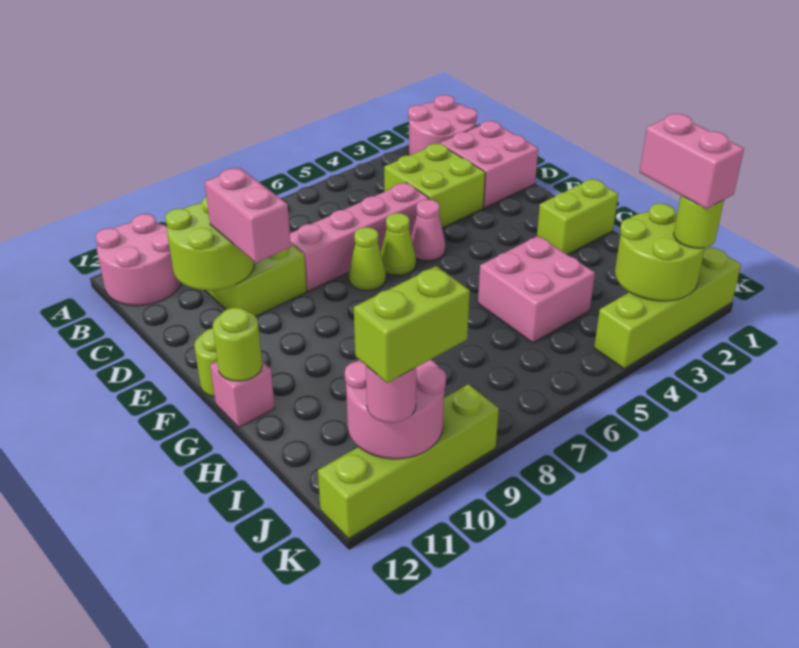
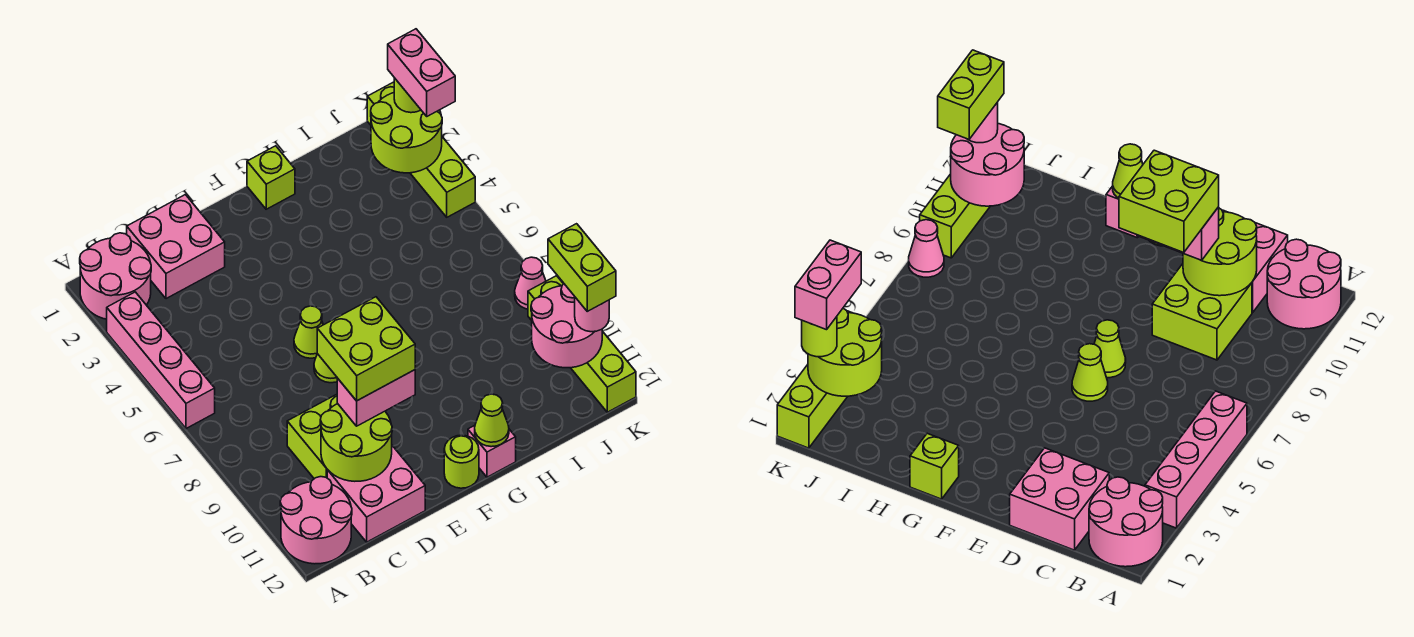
lime 2x2 brick [384,143,485,228] -> lime 2x2 brick moved to [317,297,415,401]
pink 1x4 brick [290,183,429,291] -> pink 1x4 brick moved to [107,292,215,429]
pink 1x1 cone [411,199,445,261] -> pink 1x1 cone moved to [515,257,546,309]
lime 1x2 brick [537,179,618,255] -> lime 1x1 brick [247,146,295,209]
lime 1x1 round brick [213,308,262,381] -> lime 1x1 cone [475,394,509,447]
pink 2x2 brick [478,236,595,343] -> pink 2x2 brick moved to [327,446,425,542]
pink 1x2 brick [640,114,744,209] -> pink 1x2 brick turned to [388,29,455,116]

